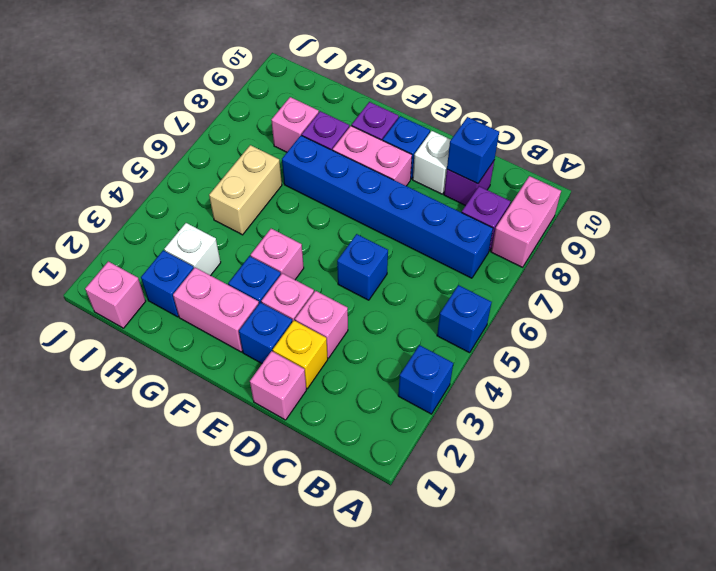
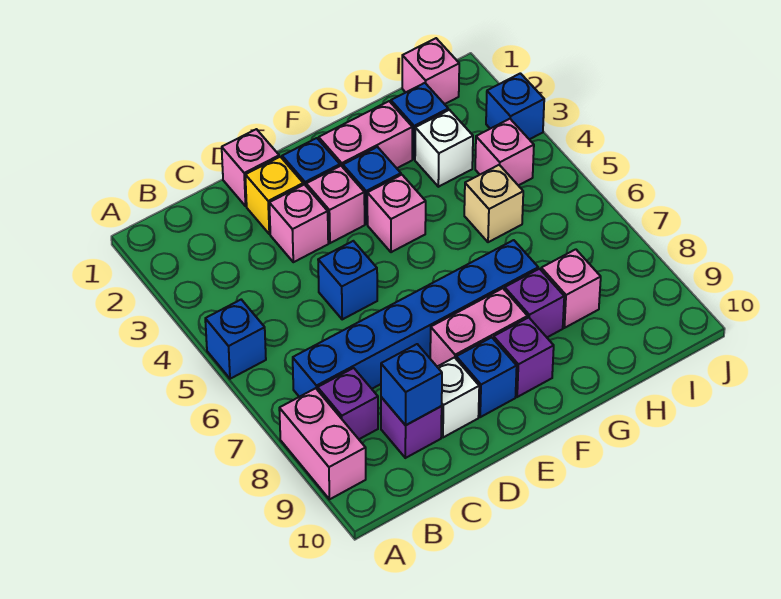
blue 1x1 brick [398,345,453,414] -> blue 1x1 brick moved to [486,73,544,139]
tan 1x2 brick [209,145,282,235] -> tan 1x1 brick [464,165,523,242]
none -> pink 1x1 brick [475,119,534,185]

